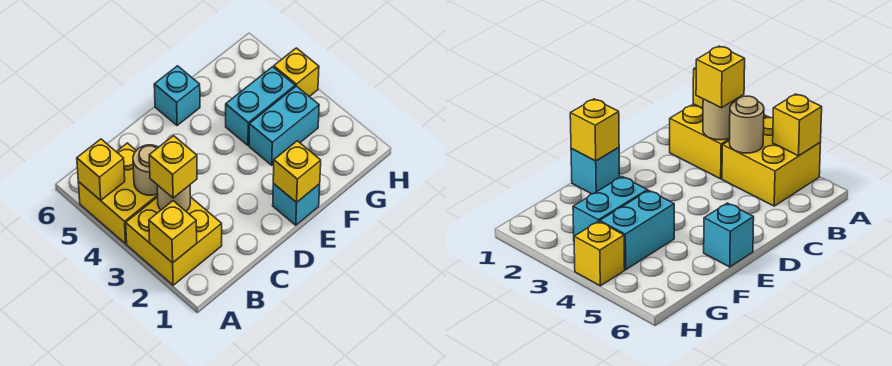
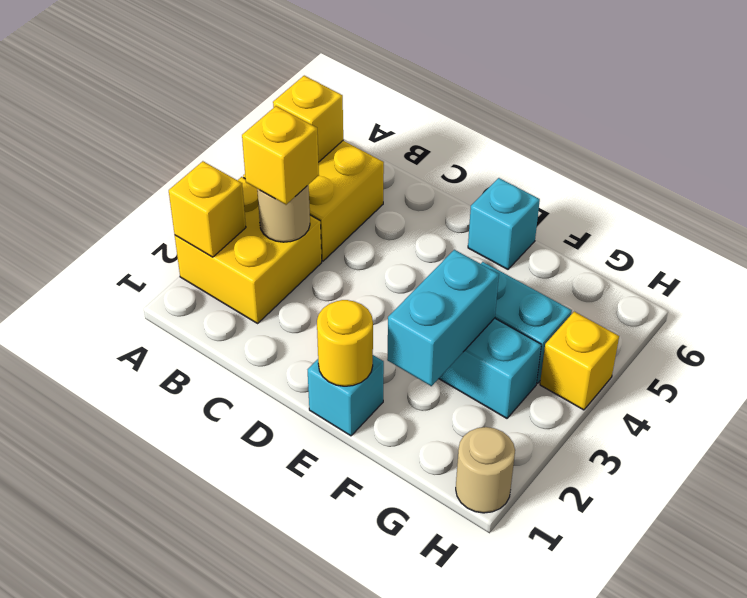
tan 1x1 round brick [133,145,158,195] -> tan 1x1 round brick moved to [456,427,515,513]
yellow 1x1 brick [273,141,321,202] -> yellow 1x1 round brick [317,300,373,386]
none -> cyan 1x2 brick [387,250,499,386]

